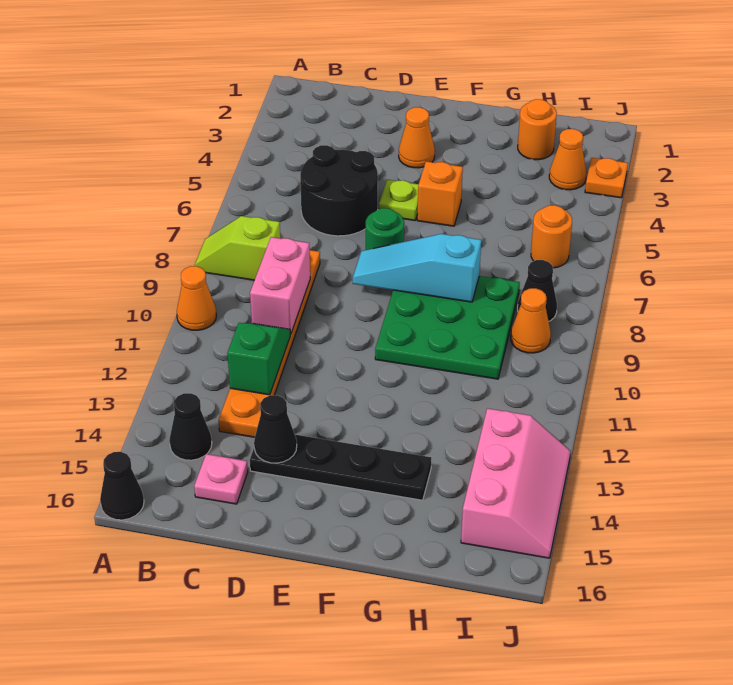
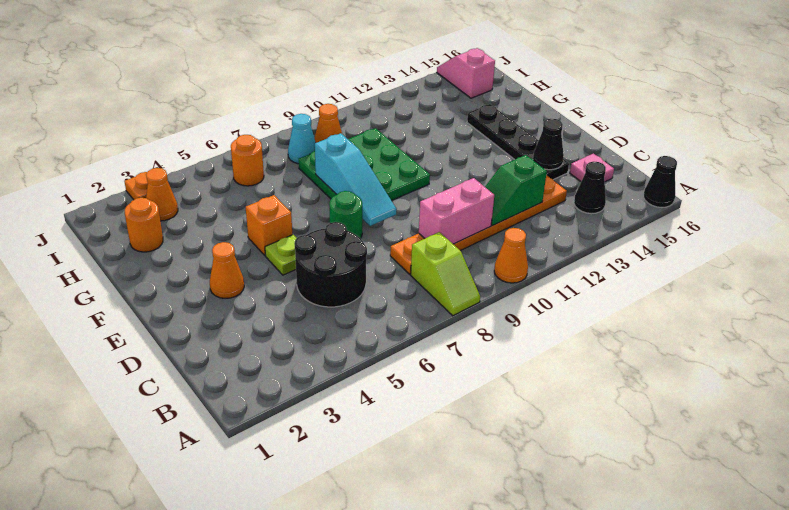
black 1x1 cone [518,260,557,321] -> cyan 1x1 cone [288,114,316,164]
pink 2x3 slope [461,408,571,558] -> pink 1x2 slope [437,48,495,98]

